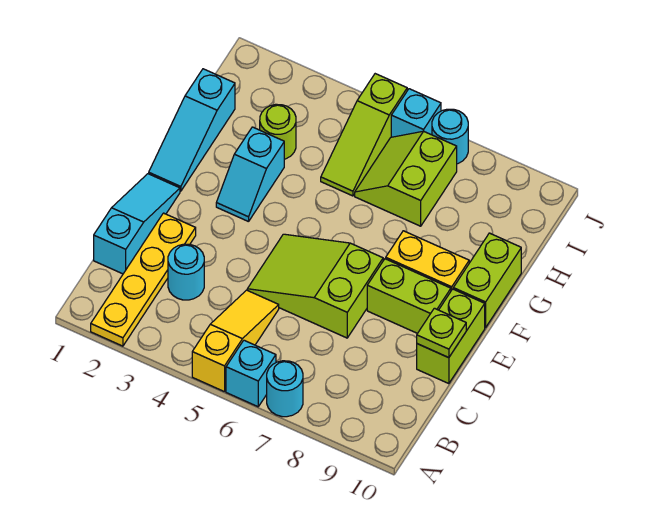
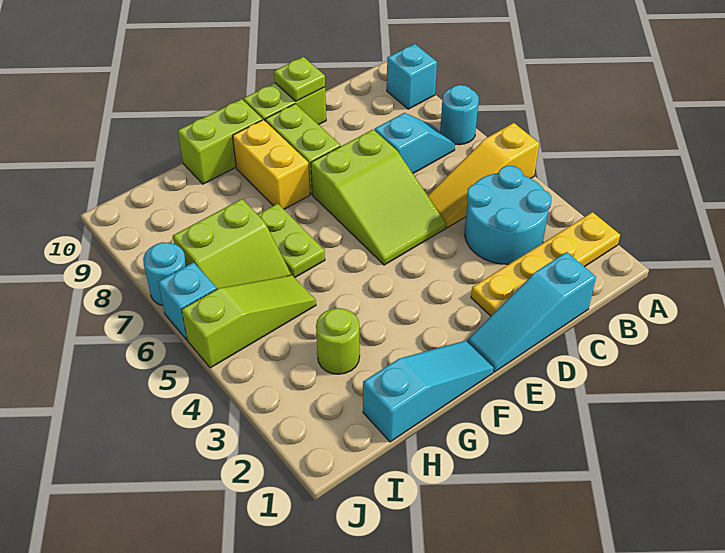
cyan 1x1 brick [226,340,276,407] -> cyan 1x1 brick moved to [387,44,437,109]
cyan 1x1 round brick [168,244,204,300] -> cyan 2x2 round brick [465,166,551,264]
cyan 1x2 slope [216,127,284,222] -> cyan 1x2 slope moved to [374,113,455,173]
none -> lime 1x2 plate [257,204,325,278]

